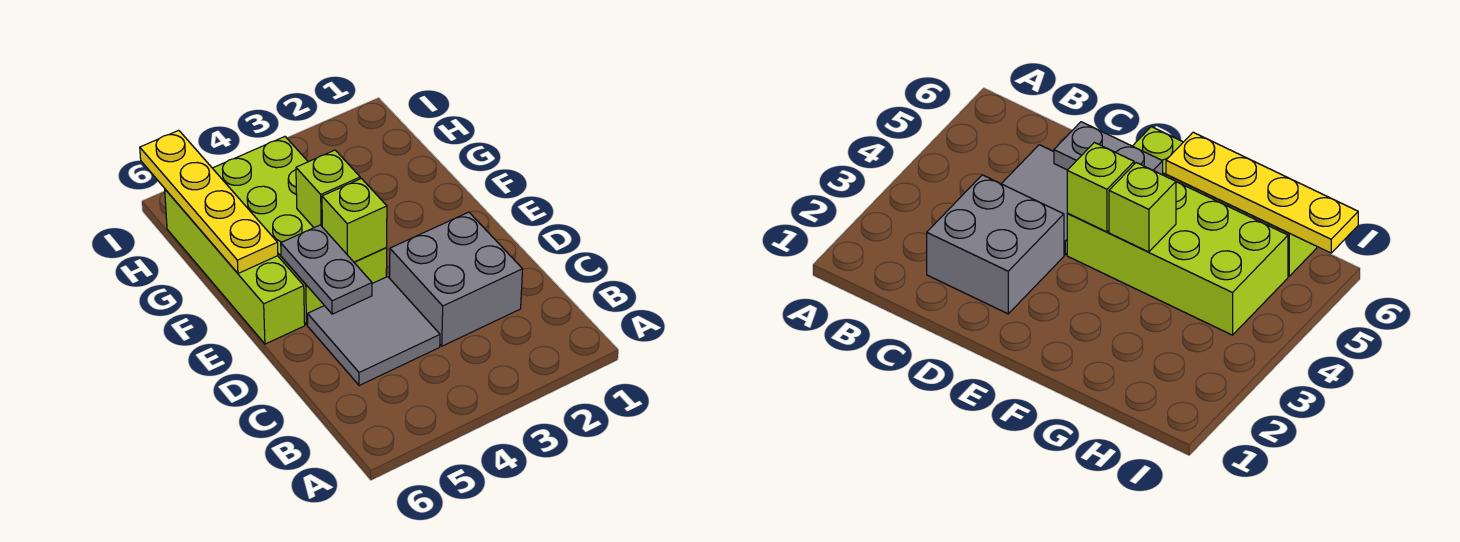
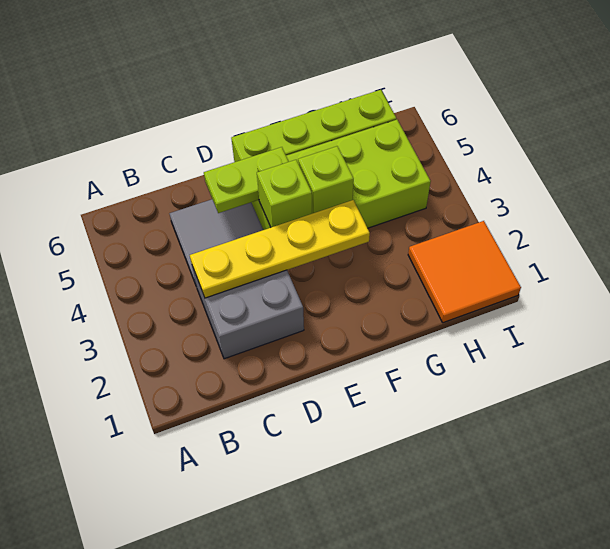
grey 1x2 plate [281,225,372,314] -> lime 1x2 plate [204,147,289,213]
yellow 1x4 plate [140,130,278,273] -> yellow 1x4 plate moved to [190,200,370,298]
none -> orange 2x2 tile [408,221,521,323]

